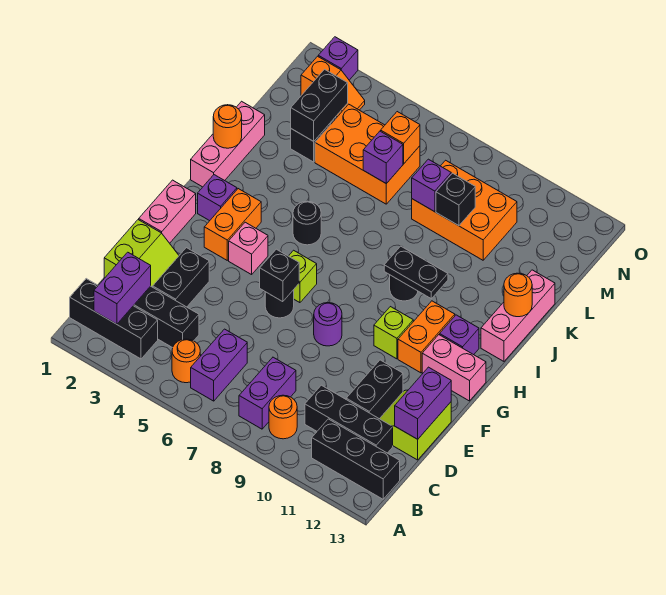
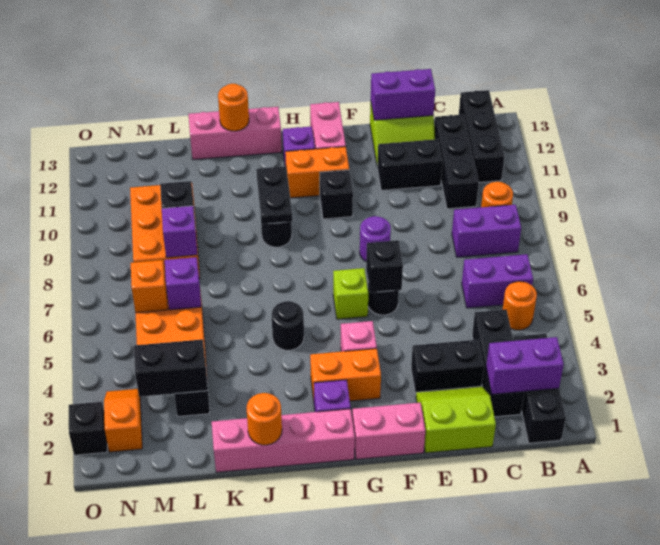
lime 1x1 brick [374,307,413,359] -> black 1x1 brick [320,170,353,219]
pink 1x3 brick [191,101,265,187] -> pink 1x4 brick [212,409,355,472]
purple 1x1 brick [318,37,358,80] -> black 1x1 brick [69,402,107,455]

